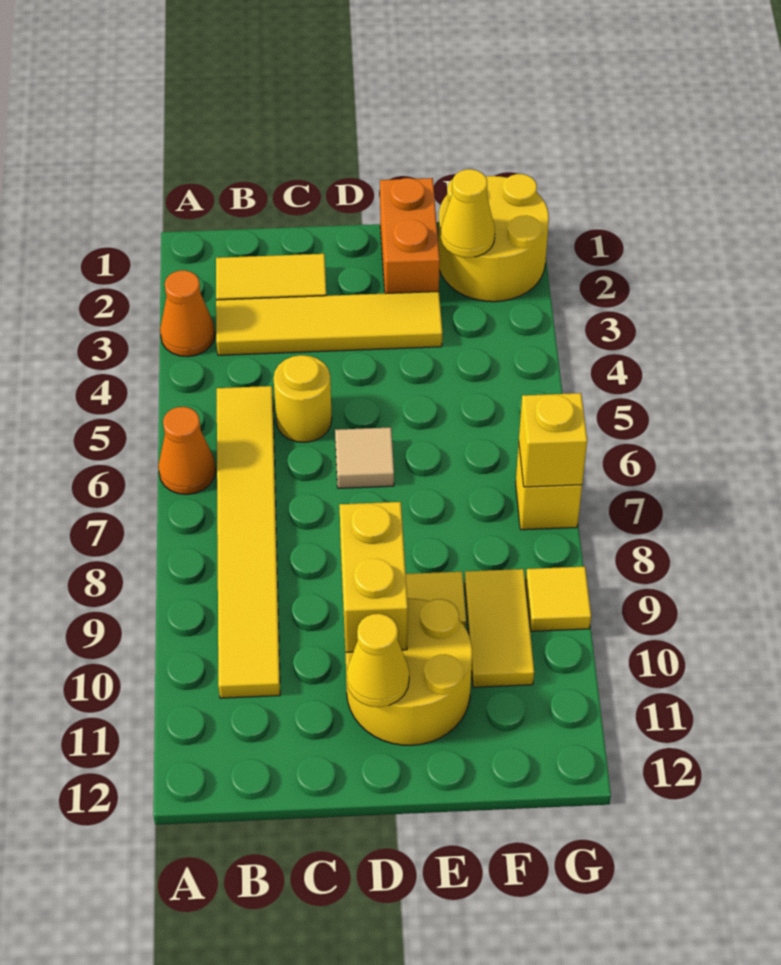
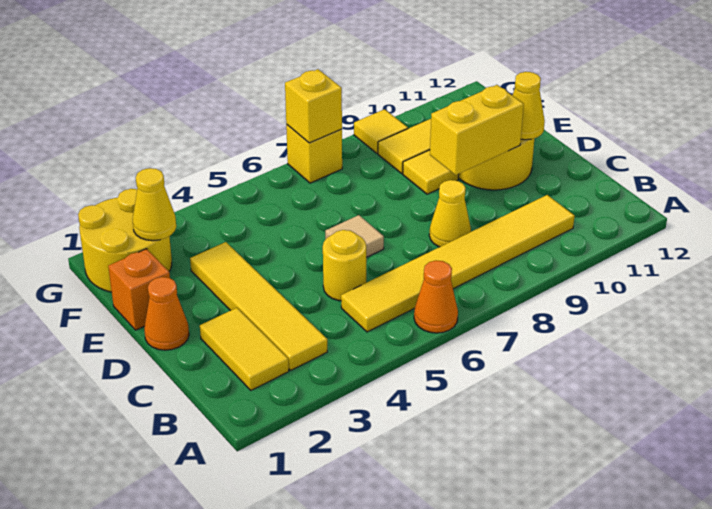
orange 1x1 cone [160,270,215,357] -> orange 1x1 cone moved to [144,277,189,350]
none -> yellow 1x1 cone [429,180,471,247]
orange 1x2 brick [380,178,440,294] -> orange 1x1 brick [108,249,170,330]

